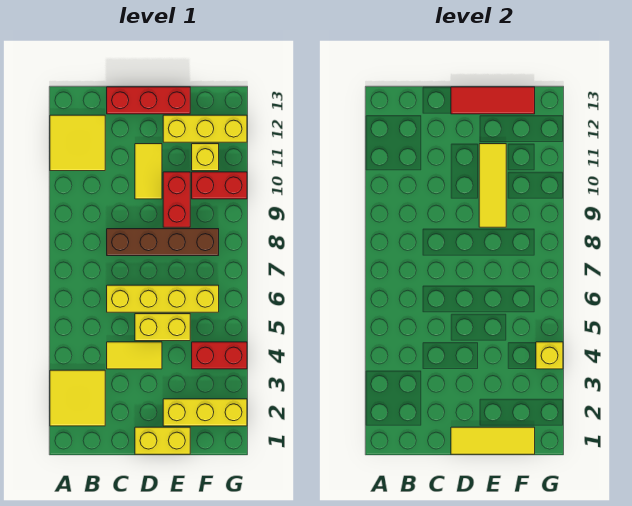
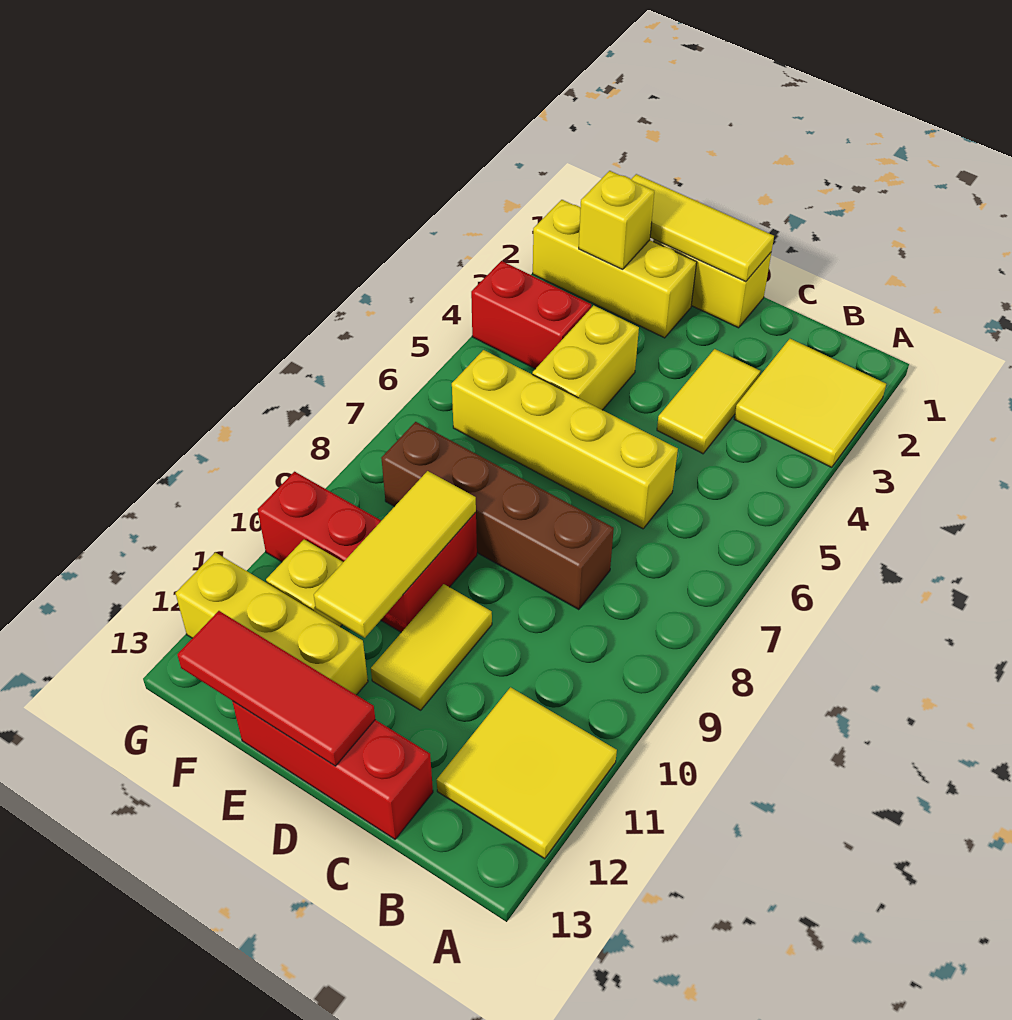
yellow 1x2 tile [107,342,162,369] -> yellow 1x2 tile turned to [657,349,760,454]
yellow 1x2 brick [135,314,190,341] -> yellow 1x2 brick turned to [532,305,639,410]
yellow 1x1 brick [536,342,563,369] -> yellow 1x1 brick moved to [579,171,654,269]

